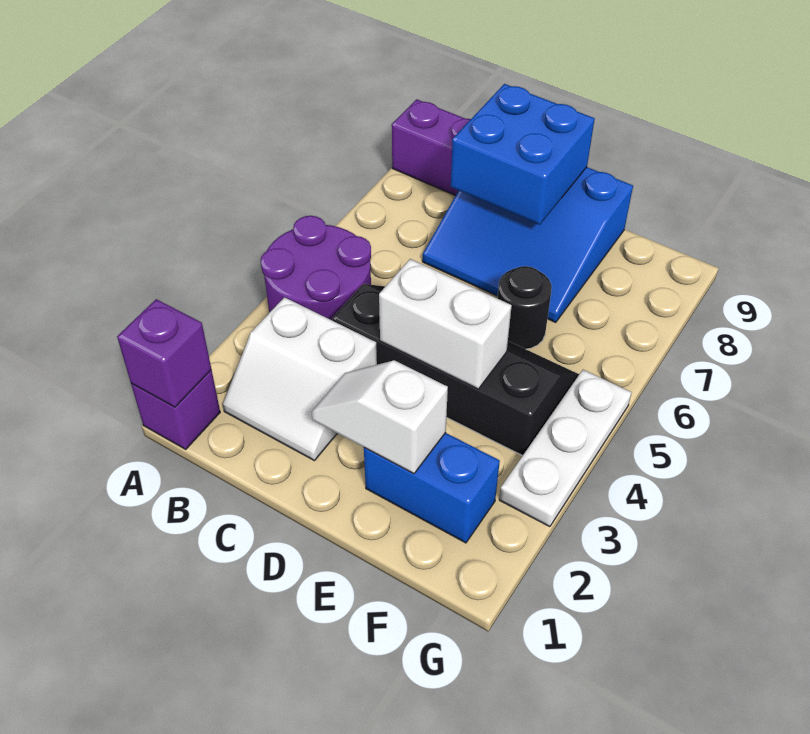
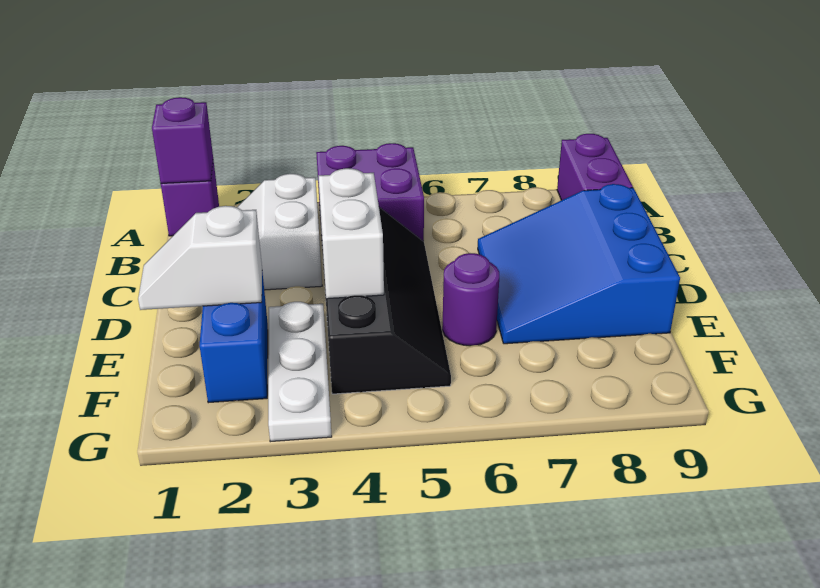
purple 2x2 round brick [261,216,371,320] -> purple 2x2 brick [316,143,424,242]
blue 2x2 brick [451,84,595,225] -> none
white 1x2 slope [312,360,448,474] -> white 1x2 slope turned to [138,206,262,310]
black 1x1 round brick [498,266,552,349] -> purple 1x1 round brick [442,253,499,346]
white 1x3 plate [499,370,632,527] -> white 1x3 plate turned to [268,302,332,442]

